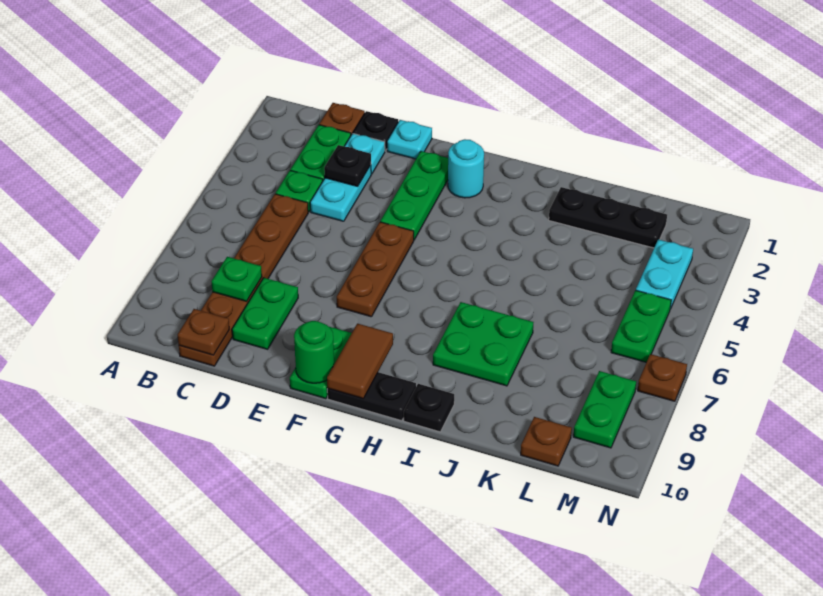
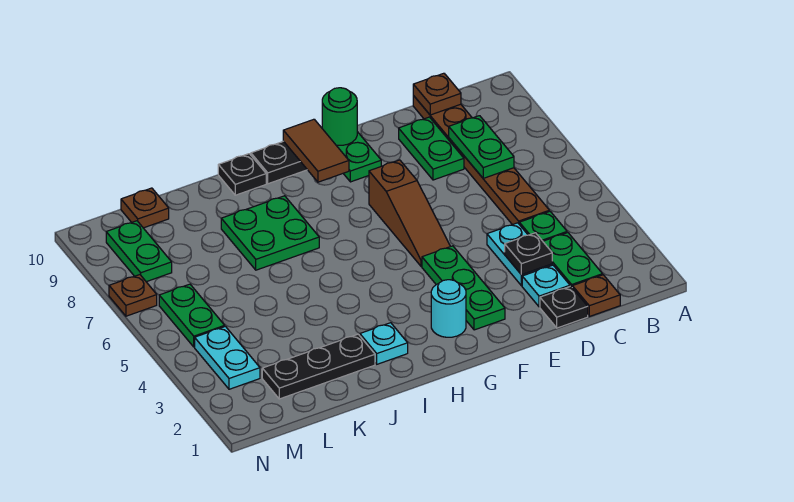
green 1x1 plate [211,257,262,301] -> green 1x2 plate [449,116,514,178]
cyan 1x1 plate [387,120,432,159] -> cyan 1x1 plate moved to [360,323,408,364]
brown 1x3 plate [337,222,414,317] -> brown 1x3 slope [369,160,451,266]

